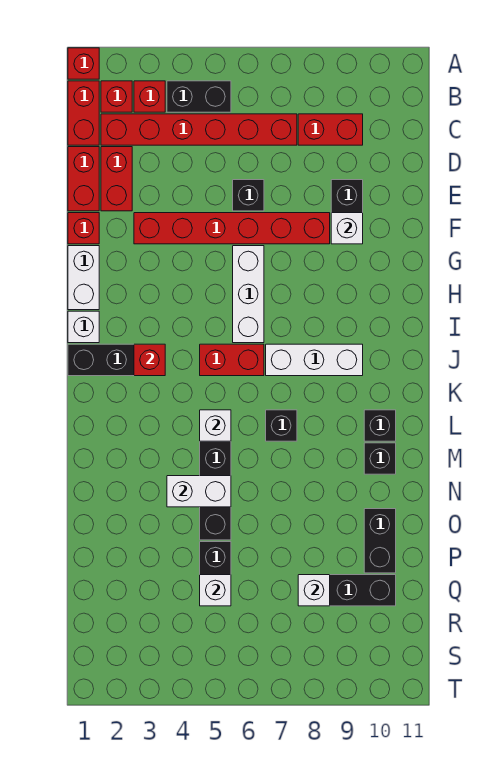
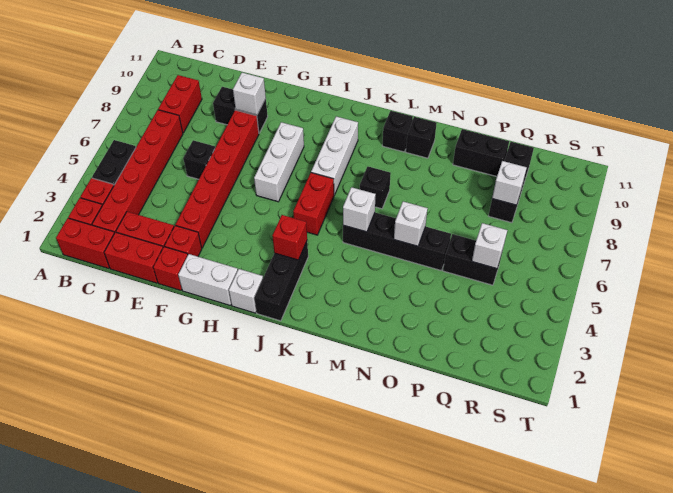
red 1x1 brick [68,48,99,79] -> red 1x1 brick moved to [165,226,202,256]
white 1x3 brick [233,246,264,343] -> white 1x3 brick turned to [254,122,304,202]
white 1x2 brick [167,476,231,507] -> white 1x1 brick [394,201,428,246]

